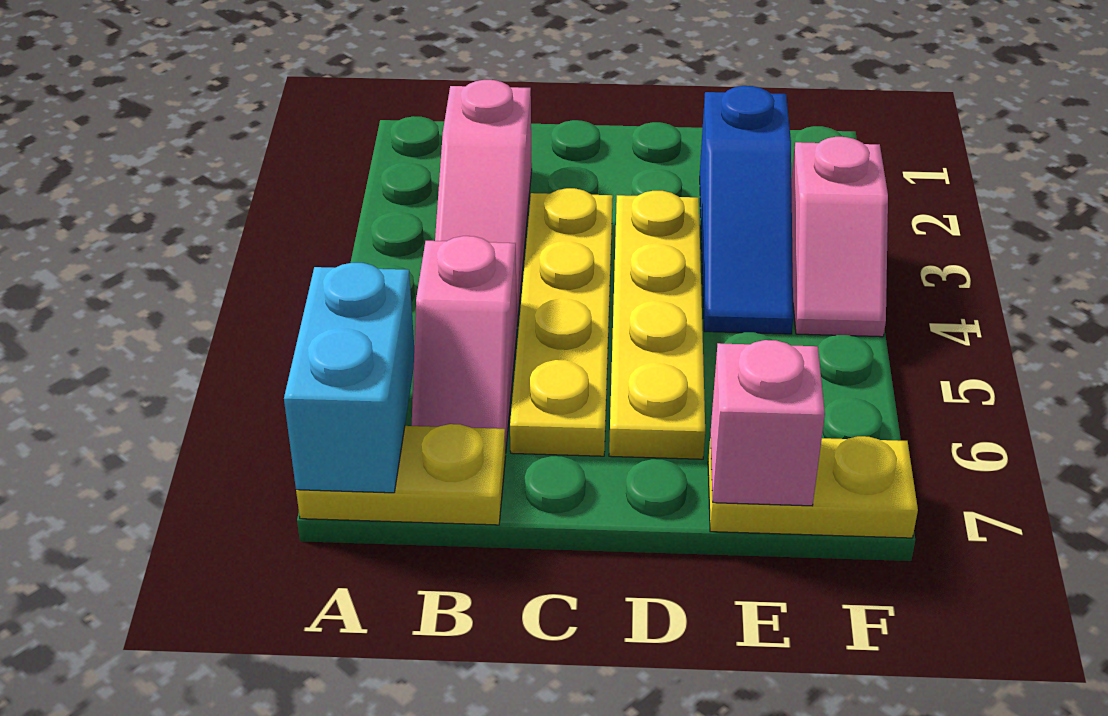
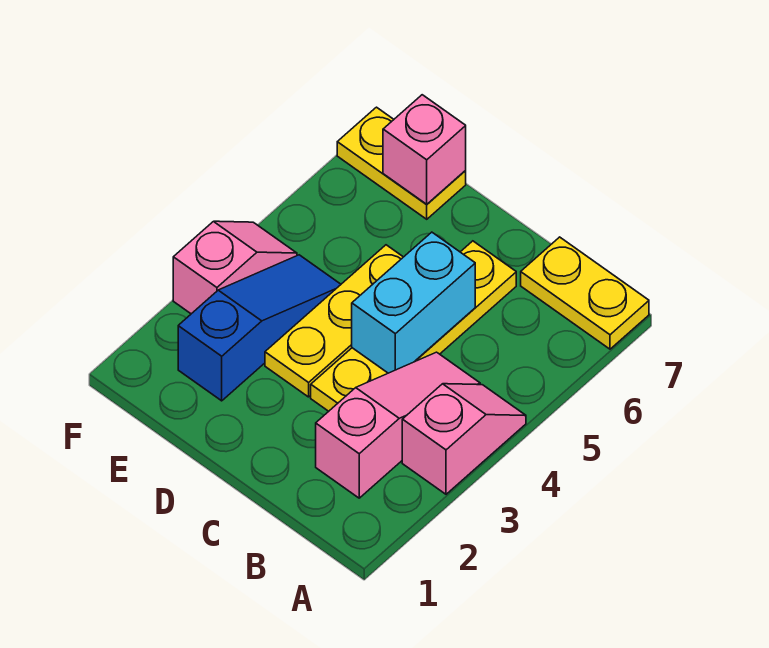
cyan 1x2 brick [284,263,414,493] -> cyan 1x2 brick moved to [352,232,475,373]
pink 1x2 slope [412,236,517,453] -> pink 1x2 slope moved to [402,384,526,494]
yellow 1x4 plate [609,191,705,459] -> yellow 1x3 plate [265,245,403,397]

